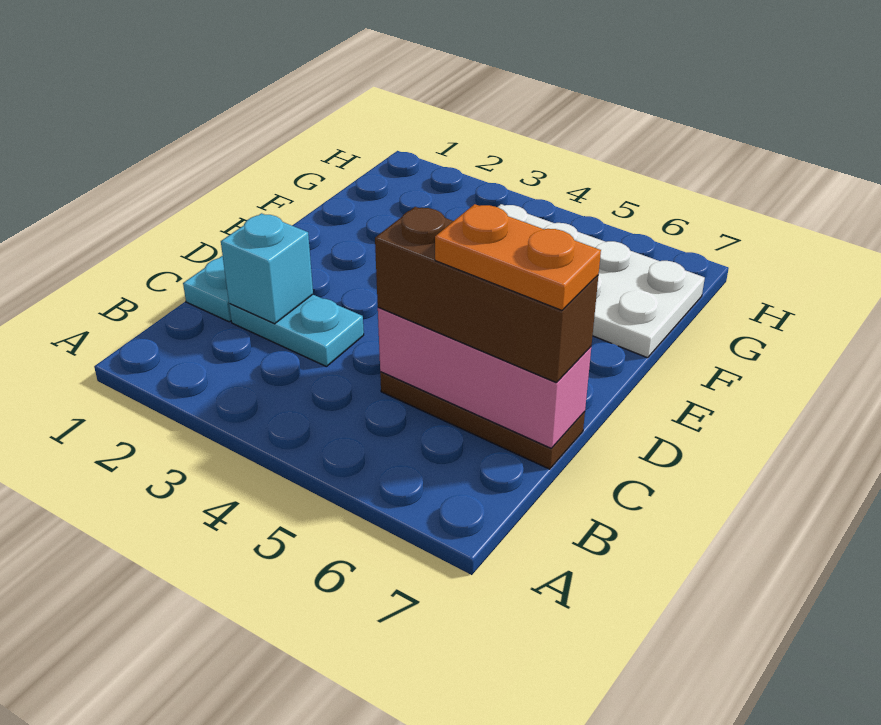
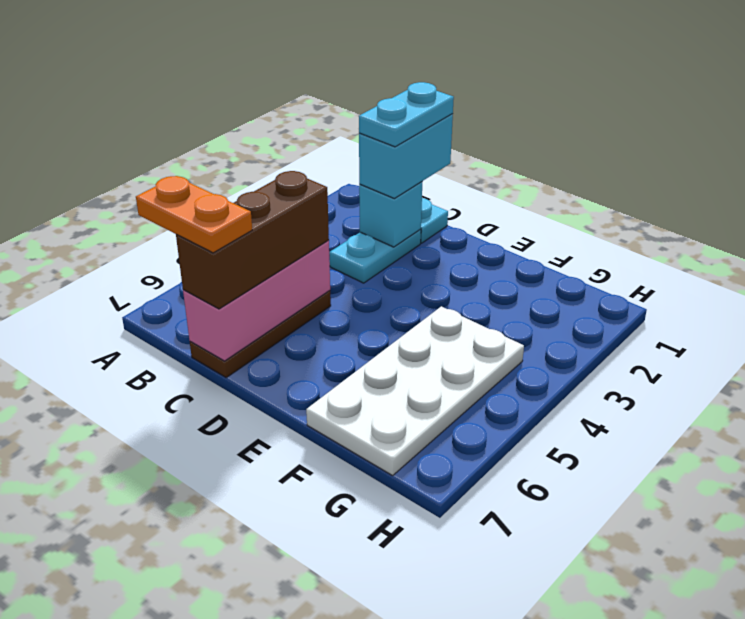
none -> cyan 1x2 brick [359,114,453,199]
none -> cyan 1x2 plate [359,82,454,147]
orange 1x2 plate [435,204,601,310] -> orange 1x2 plate turned to [136,176,252,253]

